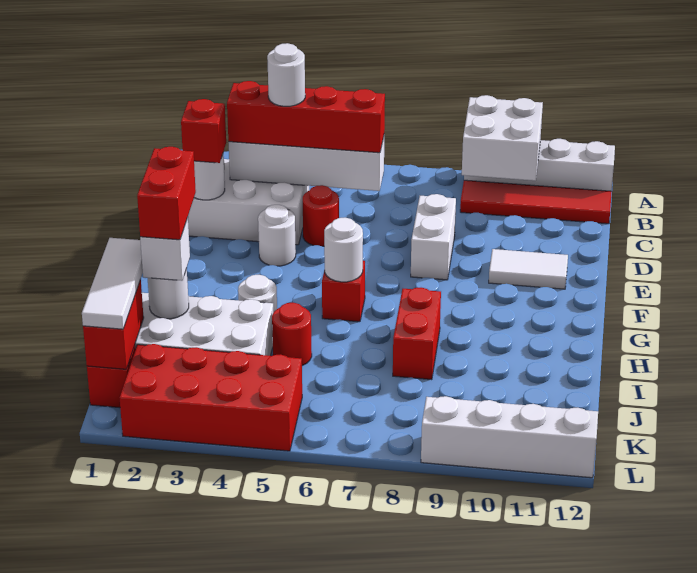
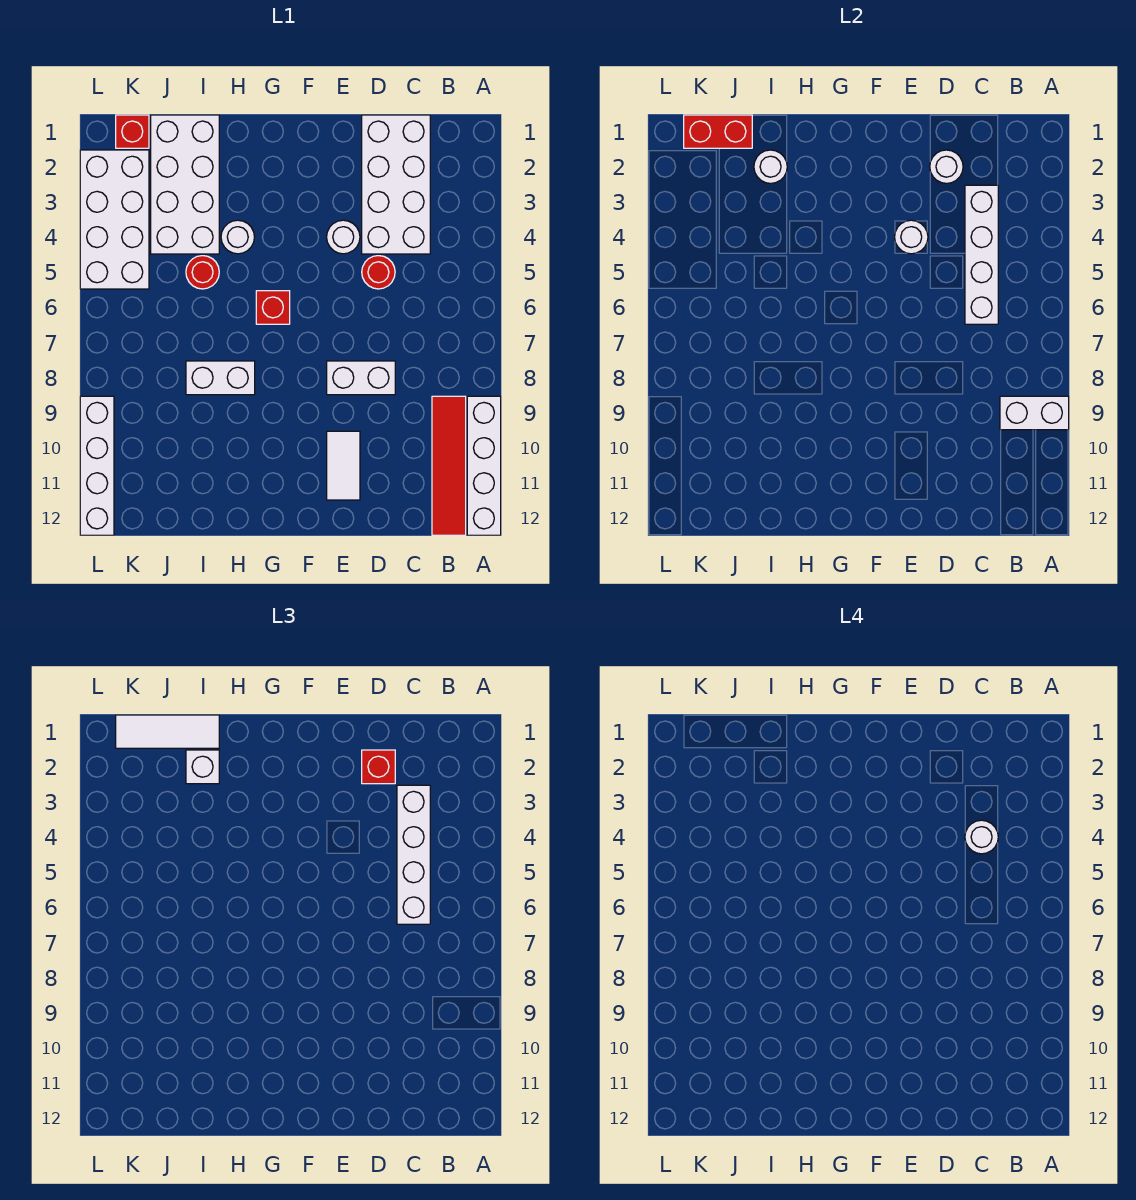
white 2x2 brick [462,95,543,181] -> white 1x2 brick [1000,396,1069,430]
red 1x4 brick [227,81,385,153] -> white 1x4 brick [397,785,430,924]
white 1x1 round brick [324,218,363,282] -> white 1x1 round brick moved to [895,220,928,254]
red 1x2 brick [137,147,196,240] -> none
red 1x2 brick [393,288,441,380] -> white 1x2 brick [186,361,255,395]
red 2x4 brick [120,344,302,451] -> white 2x4 brick [80,150,149,289]

